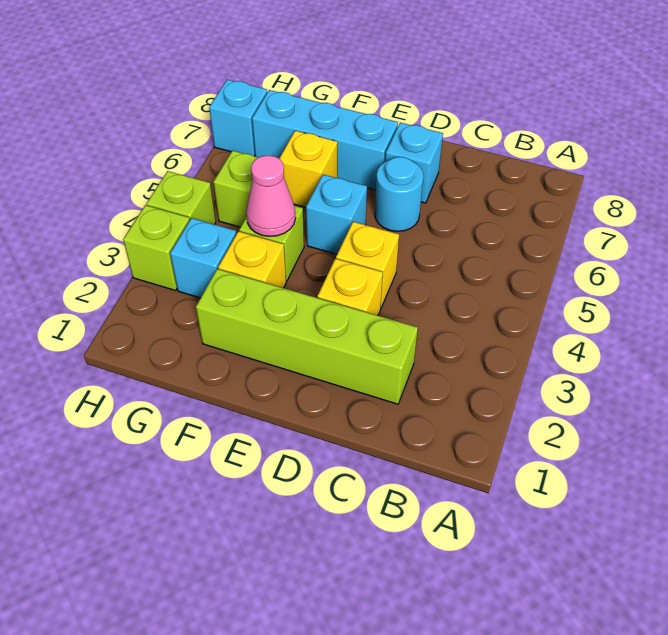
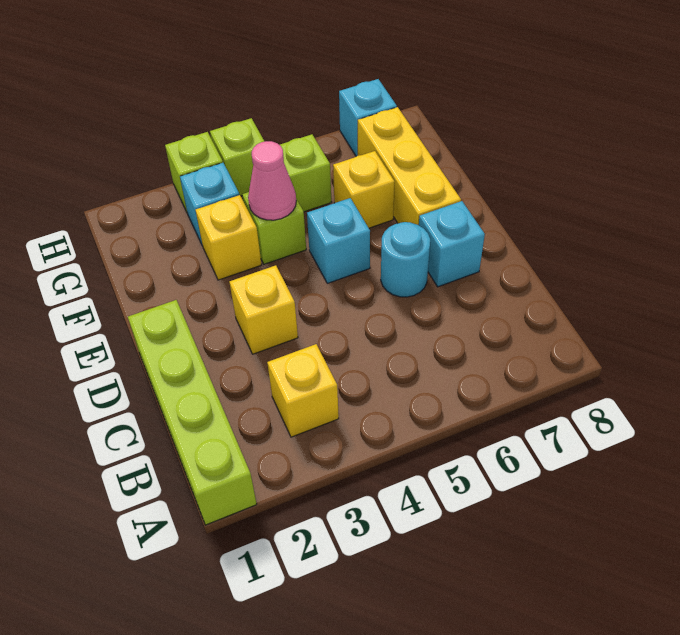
lime 1x4 brick [196,269,418,404] -> lime 1x4 brick moved to [128,300,257,525]
yellow 1x1 brick [336,222,399,307] -> yellow 1x1 brick moved to [267,344,339,437]
cyan 1x3 brick [252,90,398,190] -> yellow 1x3 brick [358,107,461,225]

